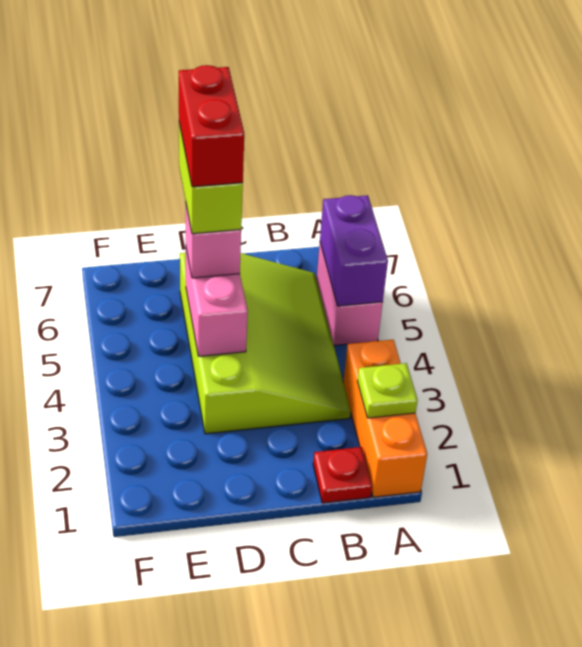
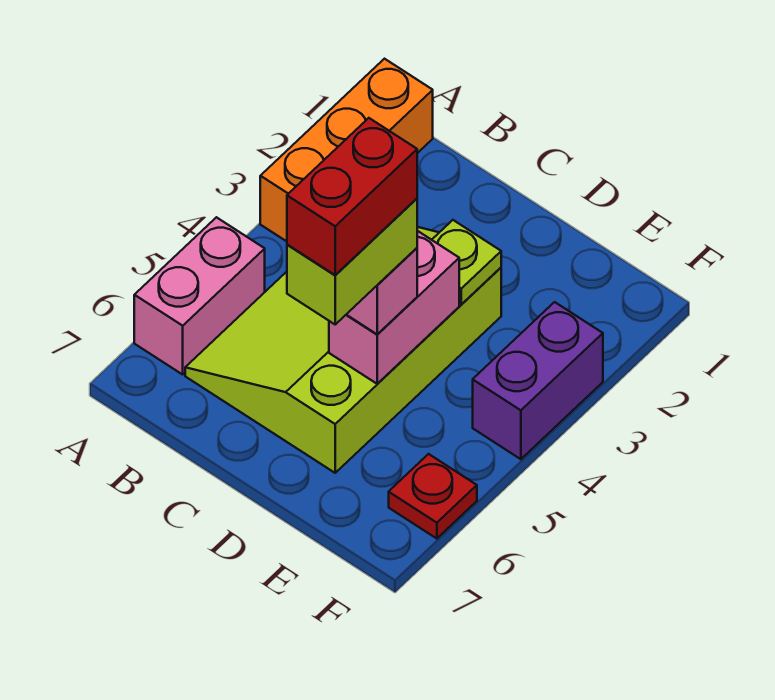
lime 1x1 plate [357,363,418,418] -> lime 1x1 plate moved to [432,220,501,305]
purple 1x2 brick [320,195,388,306] -> purple 1x2 brick moved to [473,302,603,459]
red 1x1 plate [313,447,372,503] -> red 1x1 plate moved to [389,454,477,539]

